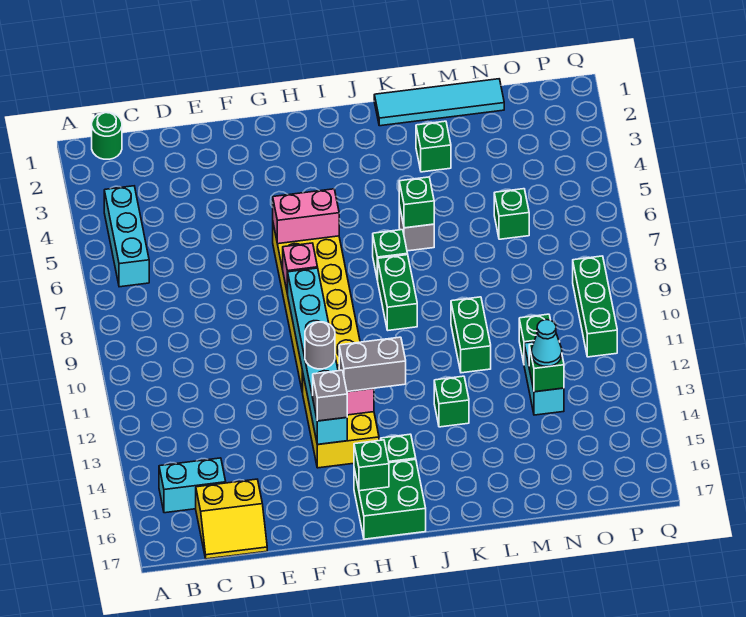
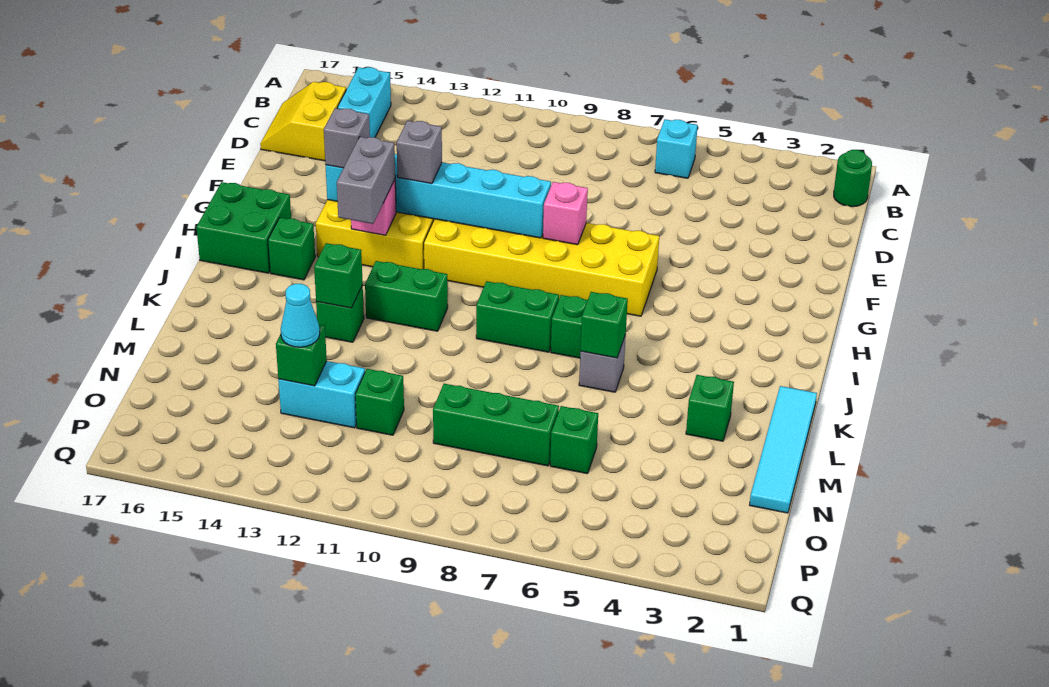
cyan 1x3 brick [104,186,149,287] -> cyan 1x1 brick [655,119,698,178]
pink 1x2 brick [273,189,339,244] -> none
grey 1x1 round brick [305,322,335,369] -> grey 1x1 brick [397,121,442,184]
green 1x1 brick [354,440,389,491] -> green 1x1 brick moved to [314,243,363,308]
green 1x2 brick [451,297,491,373] -> green 1x2 brick moved to [365,261,448,331]
green 1x3 brick [573,256,617,357] -> green 1x3 brick moved to [433,384,559,466]

